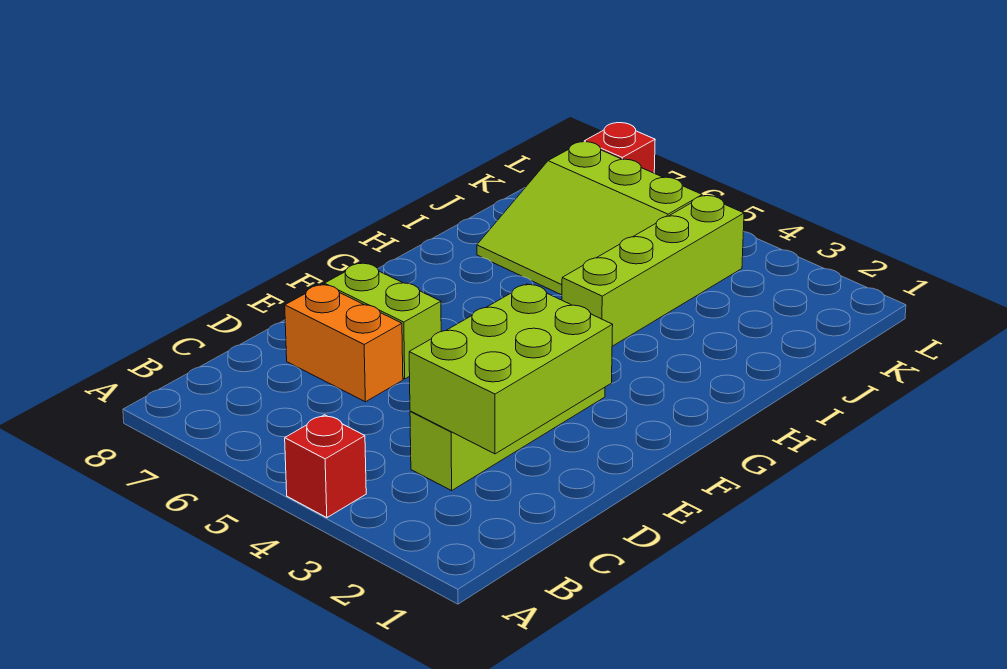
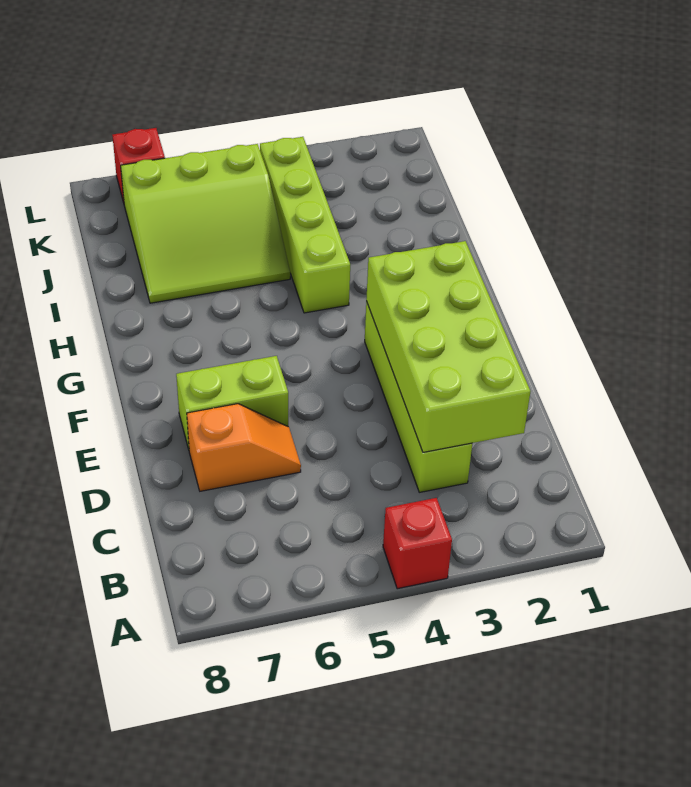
lime 2x3 brick [409,284,613,454] -> lime 2x4 brick [366,241,530,452]
orange 1x2 brick [285,284,403,402] -> orange 1x2 slope [187,404,301,491]

